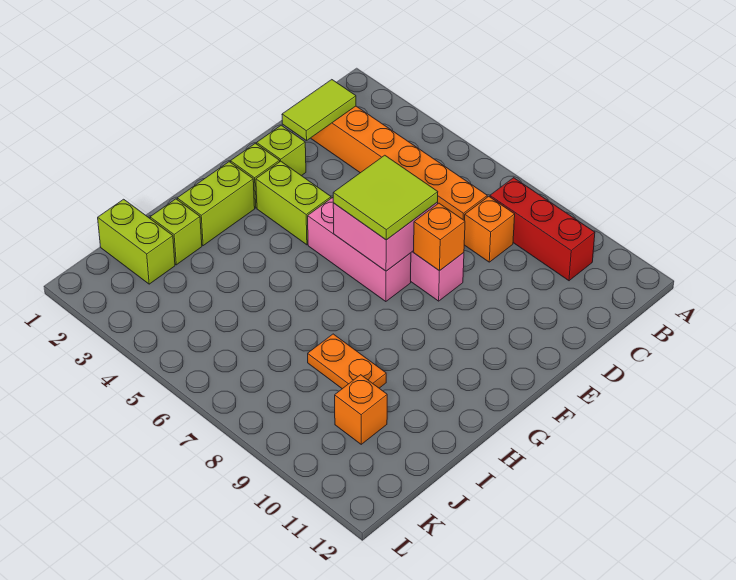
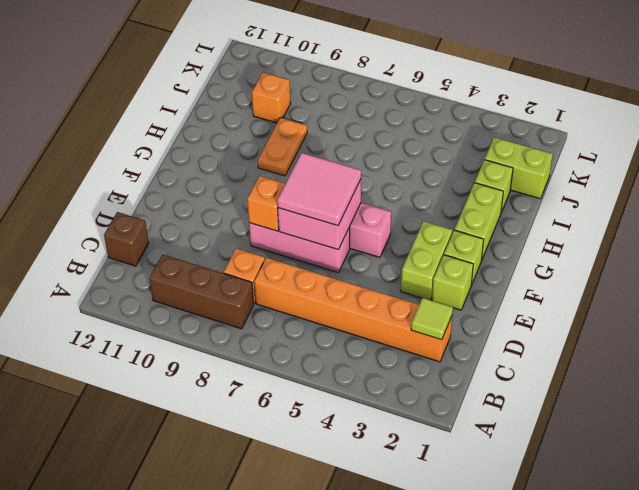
red 1x3 brick [490,178,595,281] -> brown 1x3 brick [150,255,254,329]
lime 1x2 tile [282,80,356,141] -> lime 1x1 tile [411,298,453,340]
none -> brown 1x1 brick [104,212,149,266]
lime 2x2 tile [333,155,438,240] -> pink 2x2 tile [277,153,361,226]
lime 1x2 brick [256,161,331,245] -> lime 1x2 brick turned to [401,221,452,300]
orange 1x2 plate [308,334,386,389] -> orange 1x2 plate turned to [258,118,307,176]

